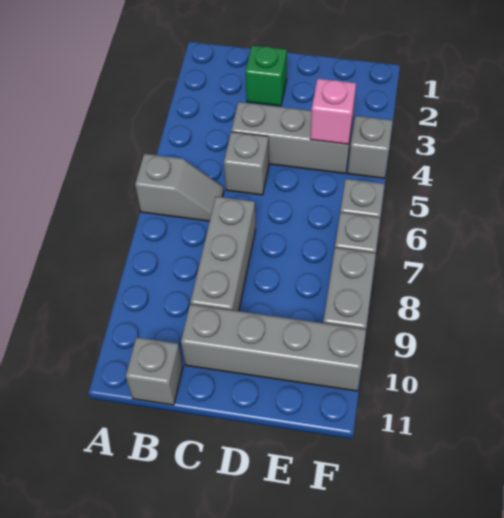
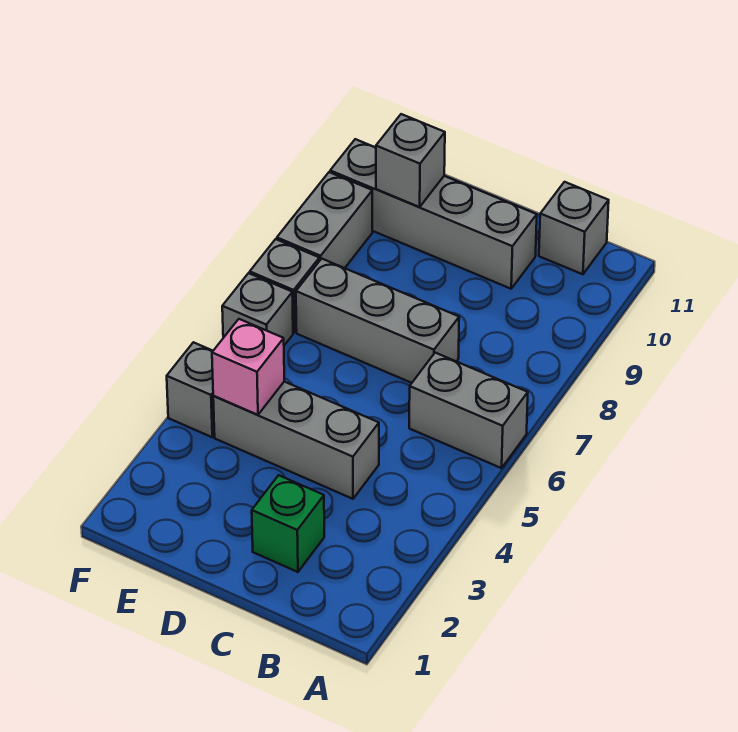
grey 1x2 slope [135,154,224,221] -> grey 1x2 brick [409,353,528,468]
grey 1x1 brick [224,132,269,195] -> grey 1x1 brick moved to [376,114,445,207]
grey 1x3 brick [190,196,256,311] -> grey 1x3 brick turned to [296,259,459,383]

